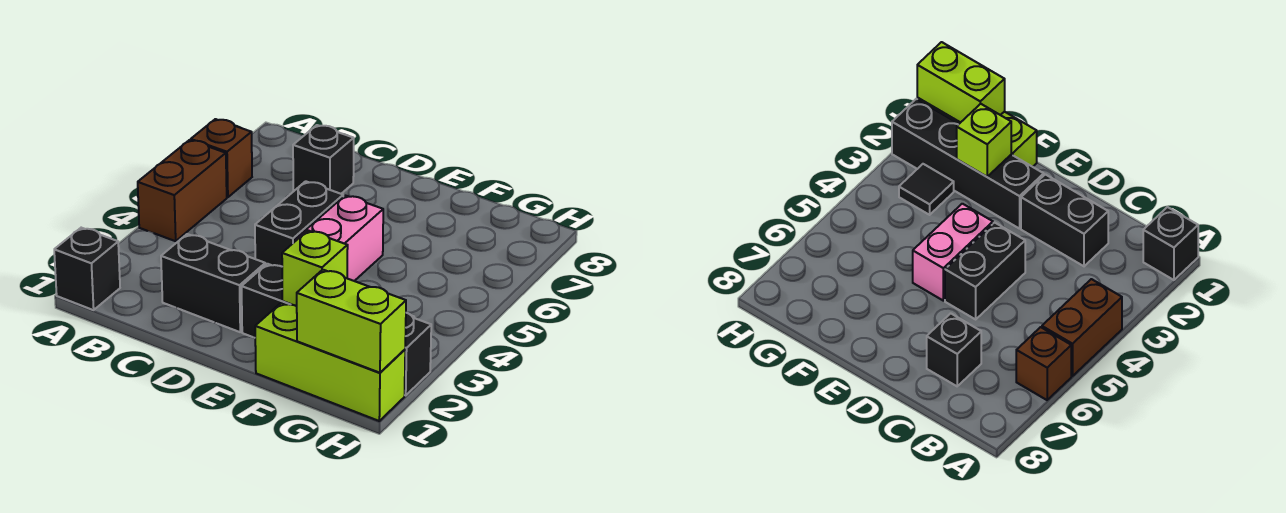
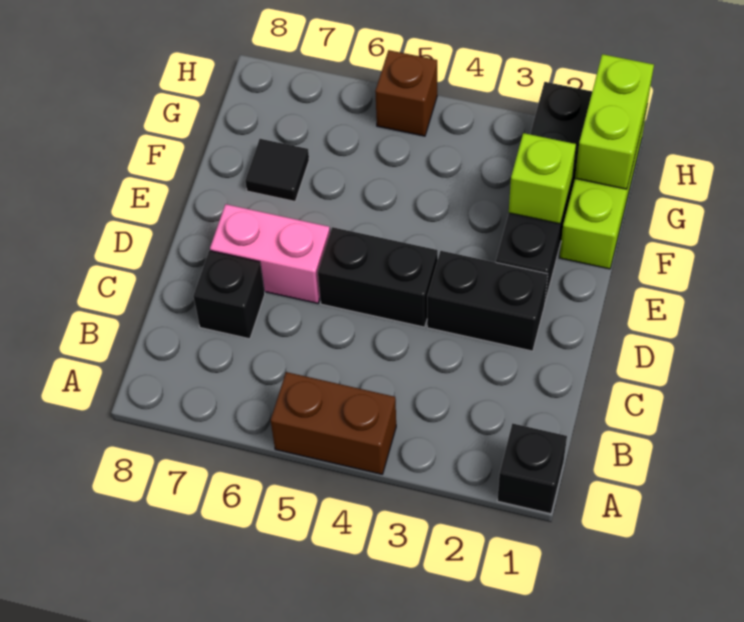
brown 1x1 brick [191,119,252,197] -> brown 1x1 brick moved to [375,50,437,136]
black 1x2 brick [161,234,265,332] -> black 1x2 brick turned to [427,251,548,351]
pink 1x2 brick [295,195,383,281] -> pink 1x2 brick moved to [210,204,330,303]
black 1x1 tile [899,164,954,215] -> black 1x1 tile moved to [245,139,309,201]

